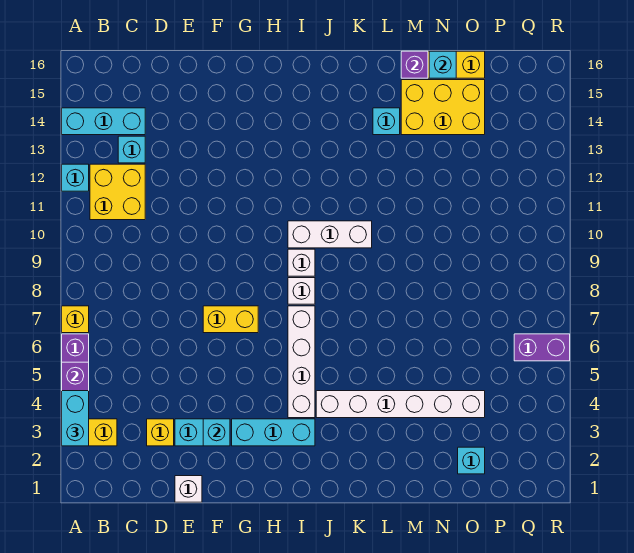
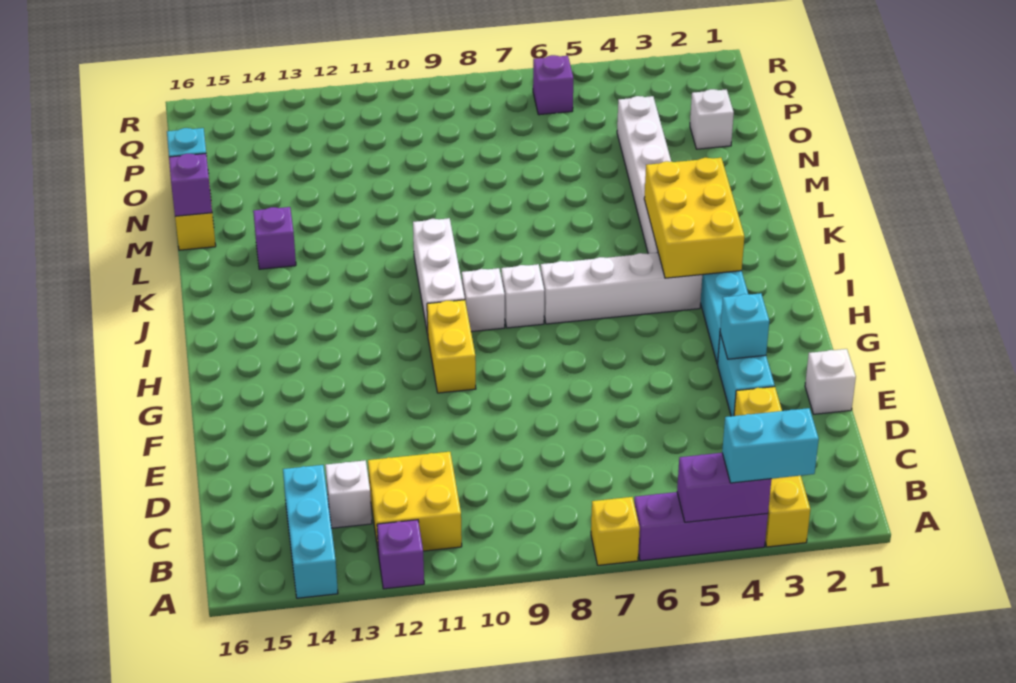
cyan 1x1 brick [62,164,89,191] -> purple 1x1 brick [377,520,424,589]
cyan 1x1 brick [118,136,145,163] -> white 1x1 brick [325,460,372,528]
yellow 1x2 brick [203,306,258,333] -> yellow 1x2 brick moved to [427,300,476,393]
cyan 1x1 brick [373,108,400,135] -> purple 1x1 brick [253,207,296,269]
yellow 2x3 brick [401,80,485,135] -> yellow 2x3 brick moved to [644,158,744,278]
cyan 1x1 brick [458,447,485,474] -> white 1x1 brick [690,89,734,149]
purple 1x2 brick [514,334,570,361] -> purple 1x1 brick [533,55,573,115]

